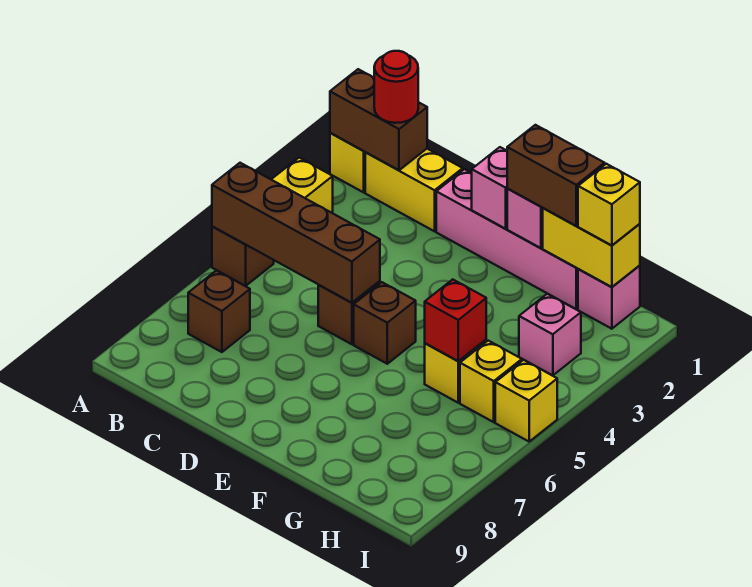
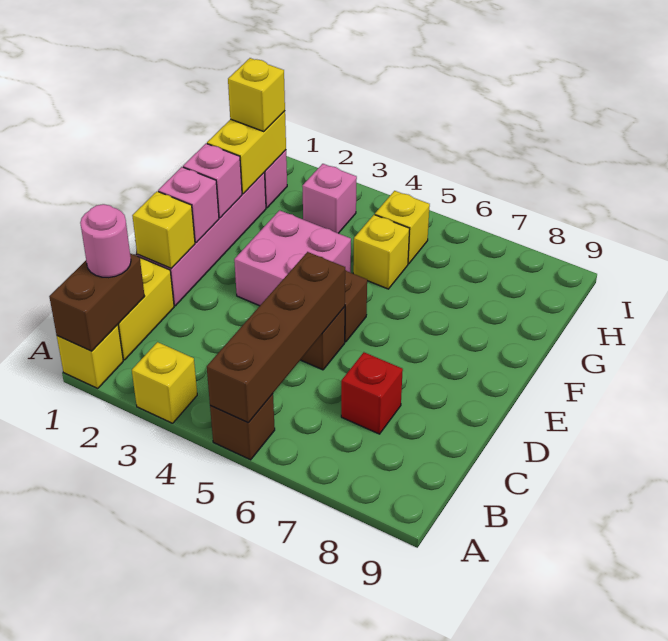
red 1x1 round brick [374,51,418,123] -> pink 1x1 round brick [80,204,131,278]
brown 1x1 brick [188,270,250,352] -> none
none -> pink 2x2 brick [234,210,351,306]
brown 1x2 brick [507,125,605,226] -> none
red 1x1 brick [425,279,486,361] -> red 1x1 brick moved to [341,352,403,434]
yellow 1x1 brick [495,360,557,441] -> yellow 1x1 brick moved to [132,191,195,268]

